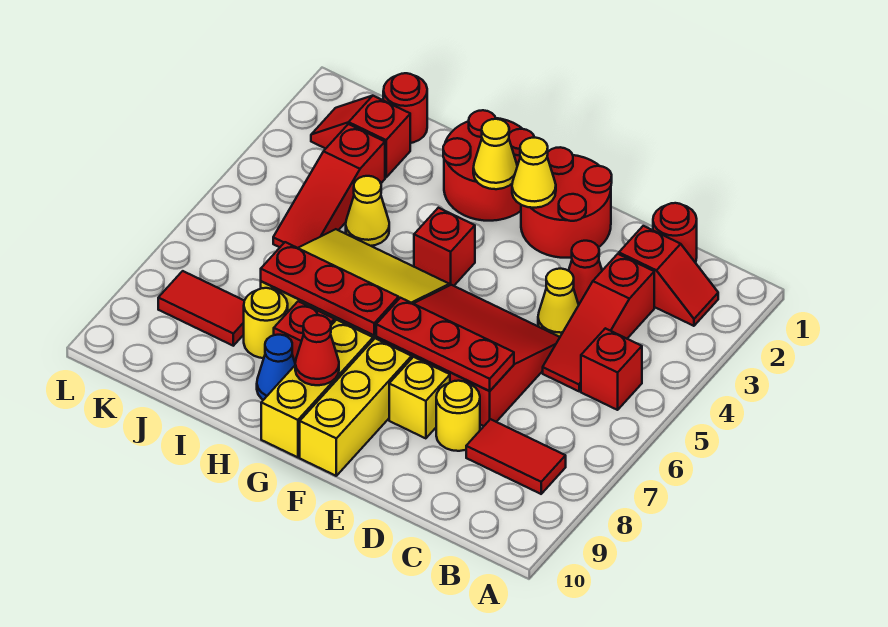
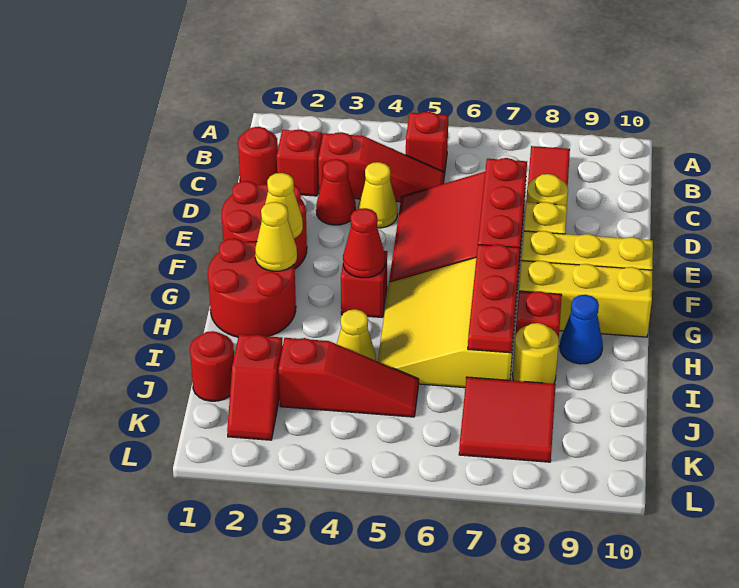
red 1x1 cone [295,315,339,385] -> red 1x1 cone moved to [343,208,385,278]
red 1x2 tile [158,271,244,346] -> red 2x2 tile [459,377,556,462]

